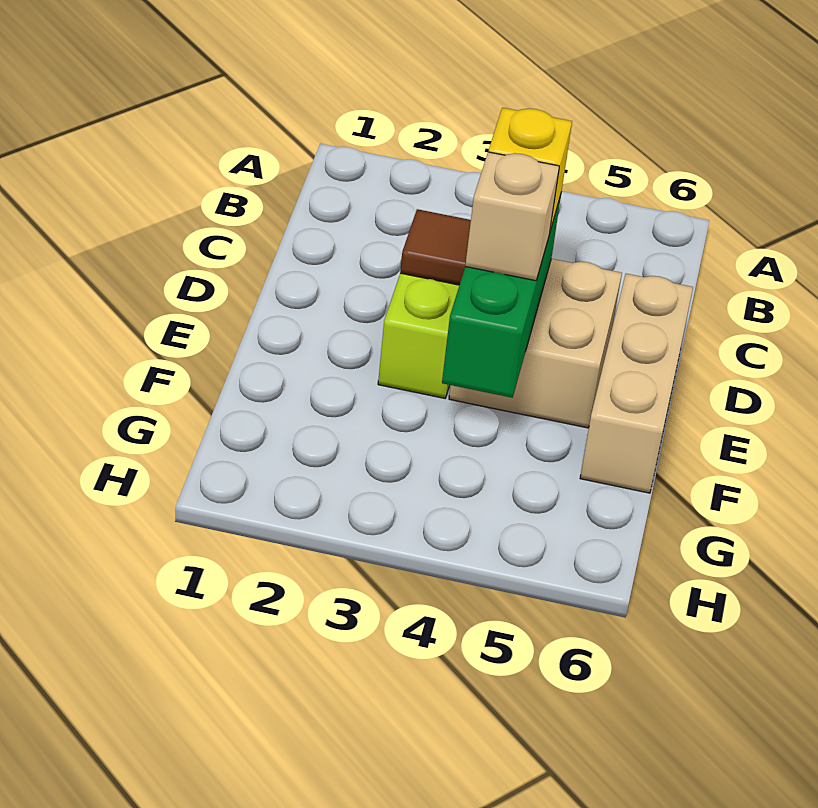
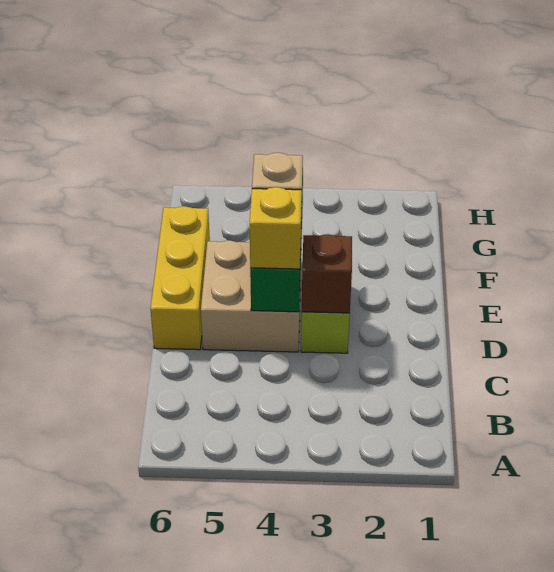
brown 1x1 tile [400,209,471,285] -> brown 1x1 brick [302,234,352,313]
tan 1x3 brick [580,274,693,493] -> yellow 1x3 brick [150,206,210,350]

